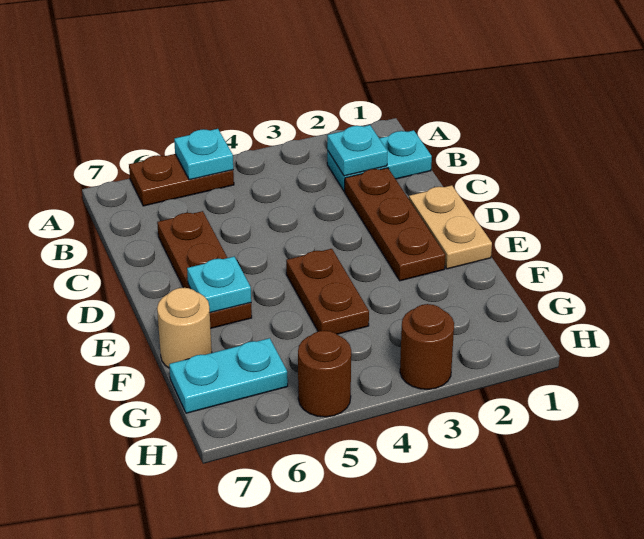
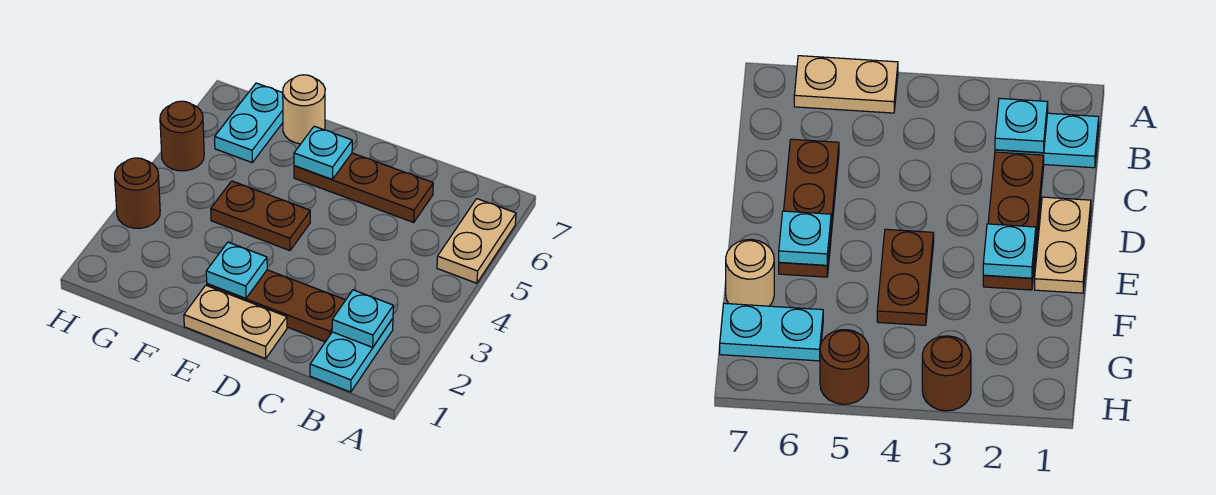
brown 1x2 plate [129,154,234,206] -> tan 1x2 plate [437,199,516,283]
cyan 1x1 plate [174,129,233,180] -> cyan 1x1 plate moved to [206,242,267,298]

